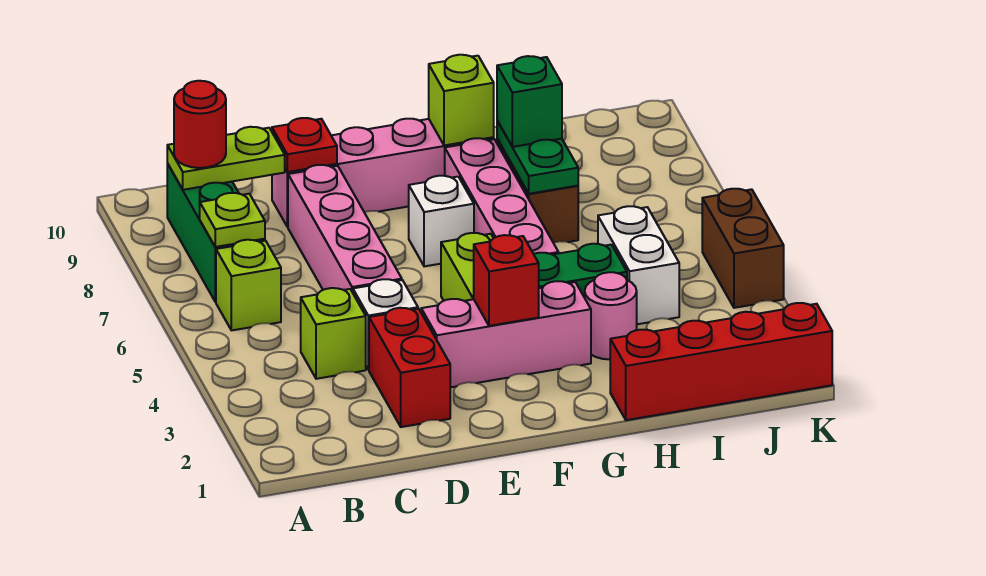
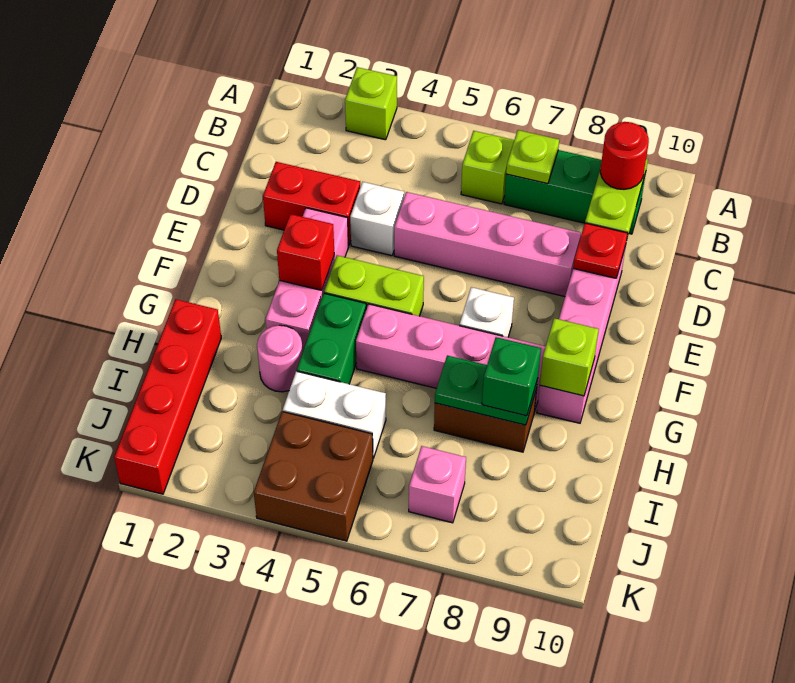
lime 1x1 brick [301,288,366,379] -> lime 1x1 brick moved to [345,67,397,140]
none -> pink 1x1 brick [409,446,466,523]
brown 1x2 brick [702,189,784,308] -> brown 2x2 brick [254,412,373,541]

